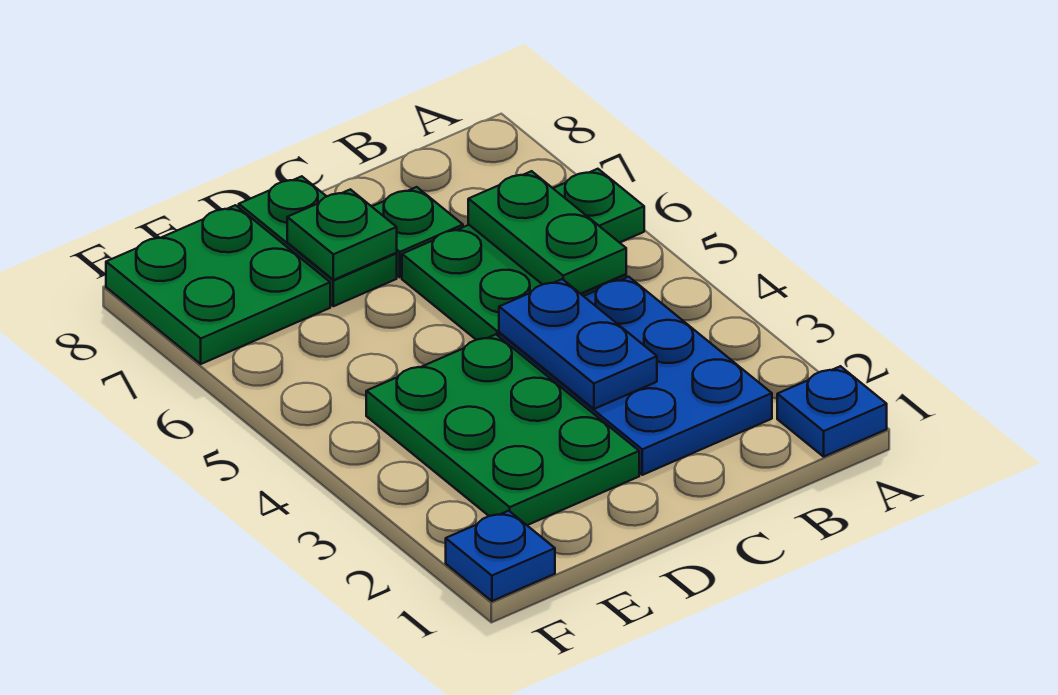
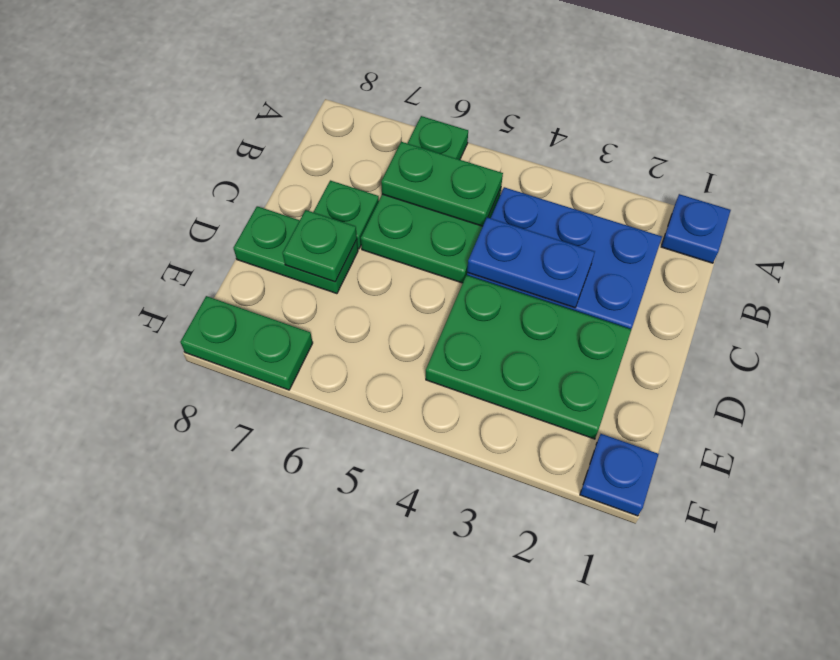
green 2x2 plate [106,205,330,364] -> green 1x2 plate [180,296,313,390]

